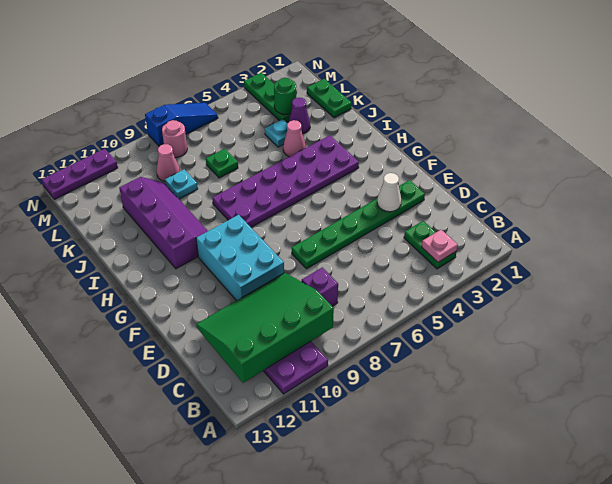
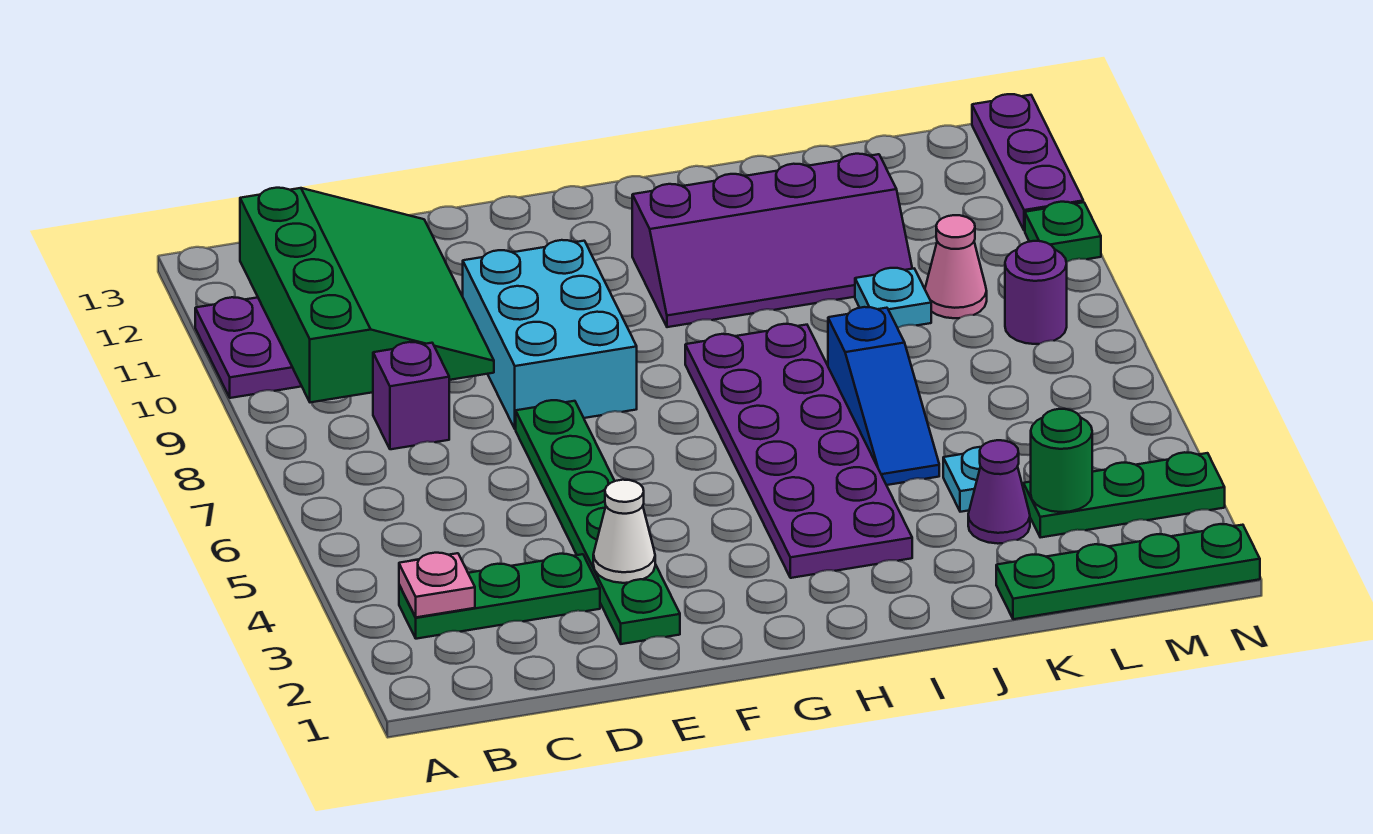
green 1x2 plate [404,221,457,269] -> green 1x3 plate [399,554,600,639]
cyan 2x3 brick [196,215,284,301] -> cyan 2x3 brick turned to [463,240,637,429]
pink 1x1 cone [283,120,306,157] -> none
green 1x2 plate [307,79,352,118] -> green 1x4 plate [996,524,1260,619]
green 1x1 plate [206,149,238,178] -> green 1x1 plate moved to [1025,202,1101,262]
pink 1x1 round brick [162,120,187,158] -> purple 1x1 round brick [1005,241,1067,344]
blue 1x3 slope [145,103,218,147] -> blue 1x3 slope moved to [828,307,939,485]

